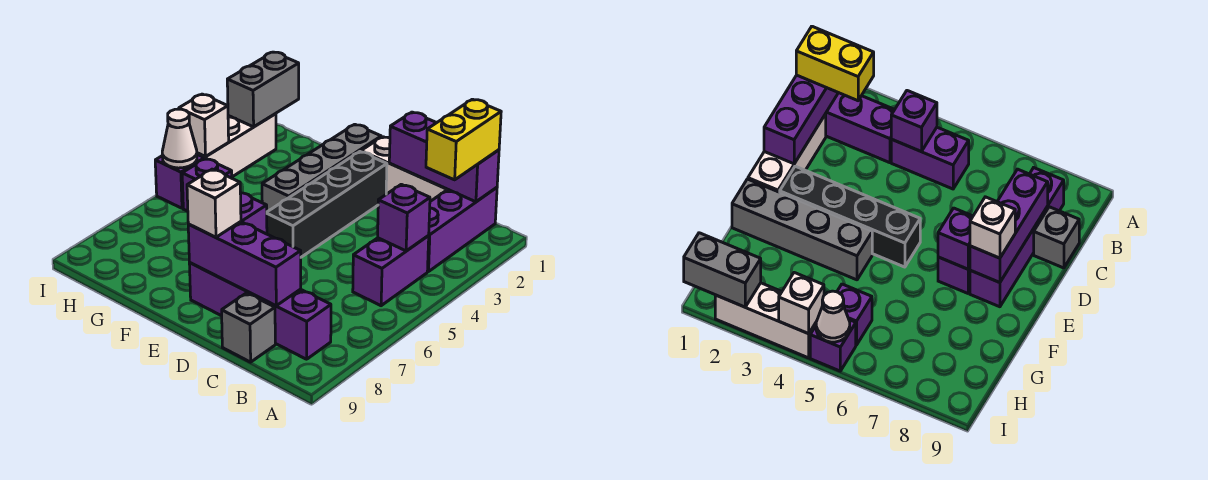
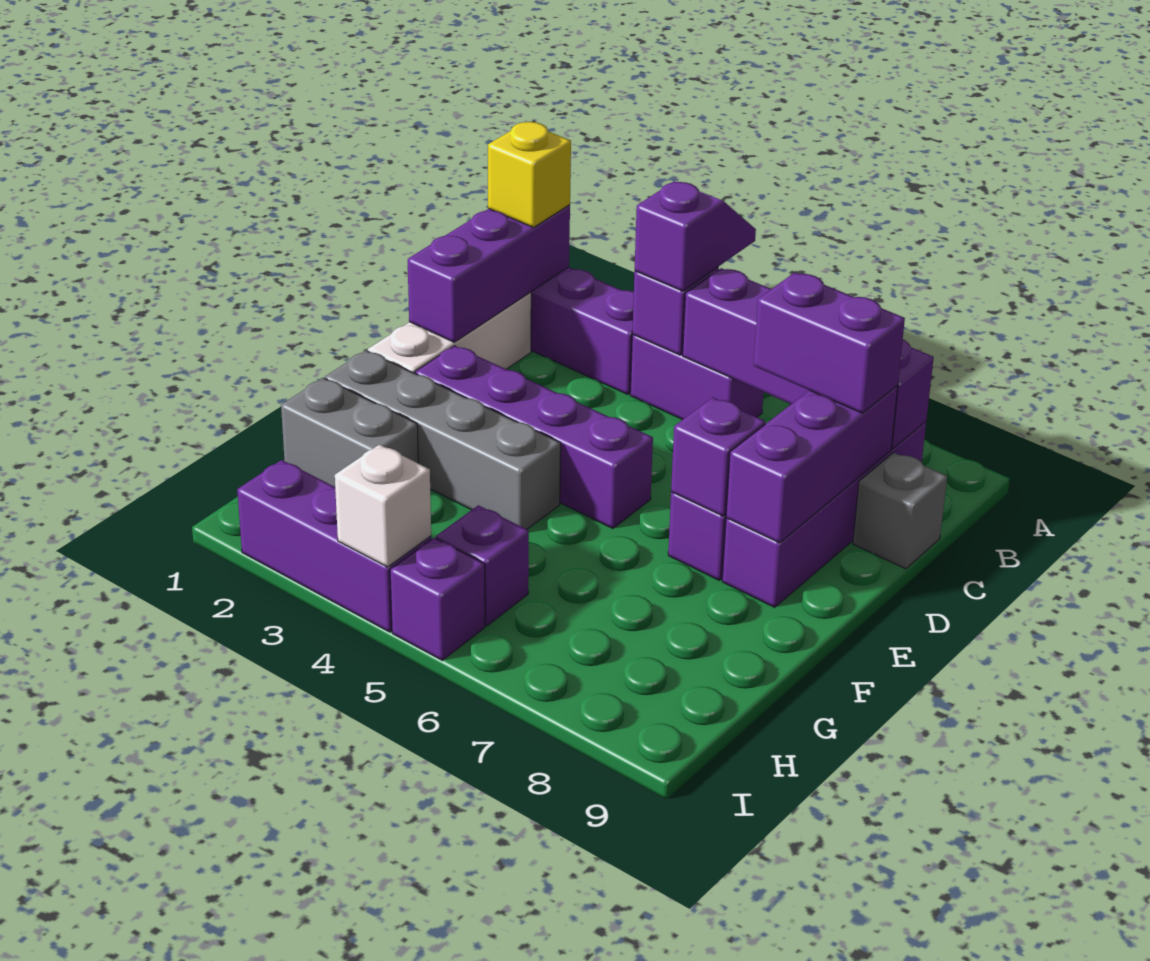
none -> purple 1x2 slope [635,181,756,291]
yellow 1x2 brick [426,99,501,180] -> yellow 1x1 brick [488,122,571,228]
none -> purple 1x4 brick [683,268,934,449]
none -> purple 1x2 brick [754,273,905,413]
black 1x4 brick [267,152,387,257] -> purple 1x4 brick [415,346,653,528]
white 1x1 brick [187,169,241,237] -> none
grey 1x2 brick [227,52,299,127] -> grey 1x2 brick moved to [281,378,418,487]
white 1x3 brick [197,114,276,177] -> purple 1x3 brick [237,460,431,632]
white 1x1 cone [162,109,197,168] -> none

